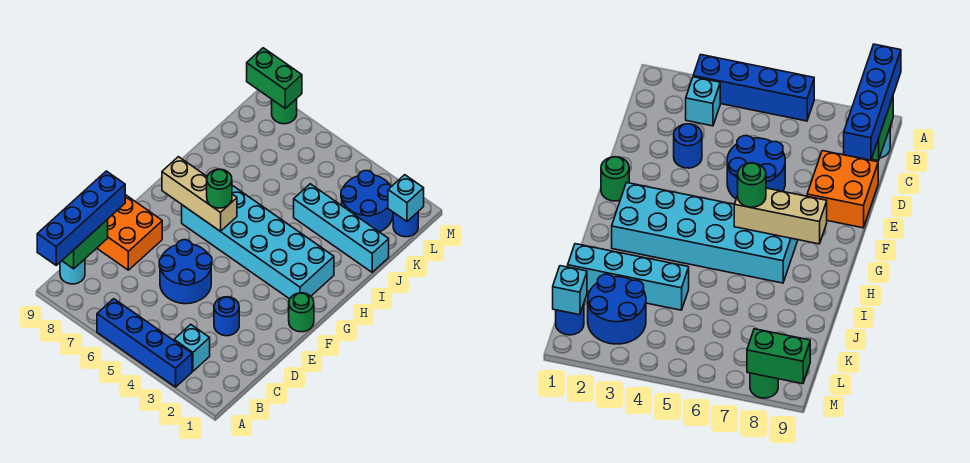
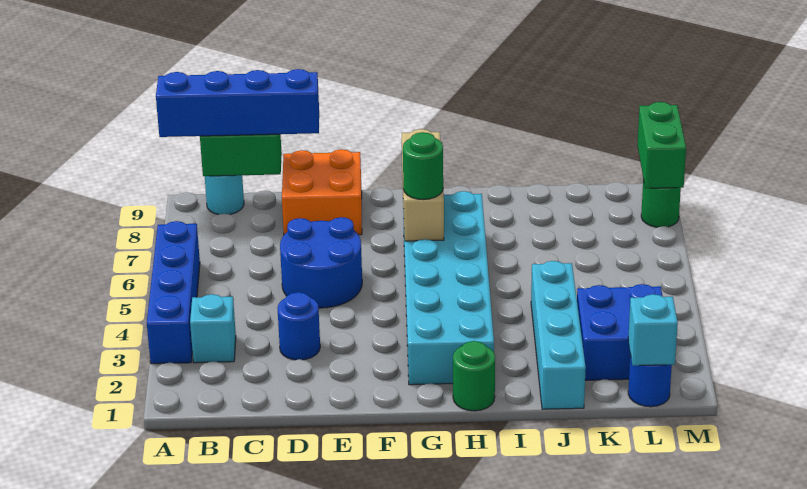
green 1x1 round brick [289,293,314,332] -> green 1x1 round brick moved to [453,341,495,411]
blue 2x2 round brick [341,171,393,232] -> blue 2x2 brick [577,284,662,380]

